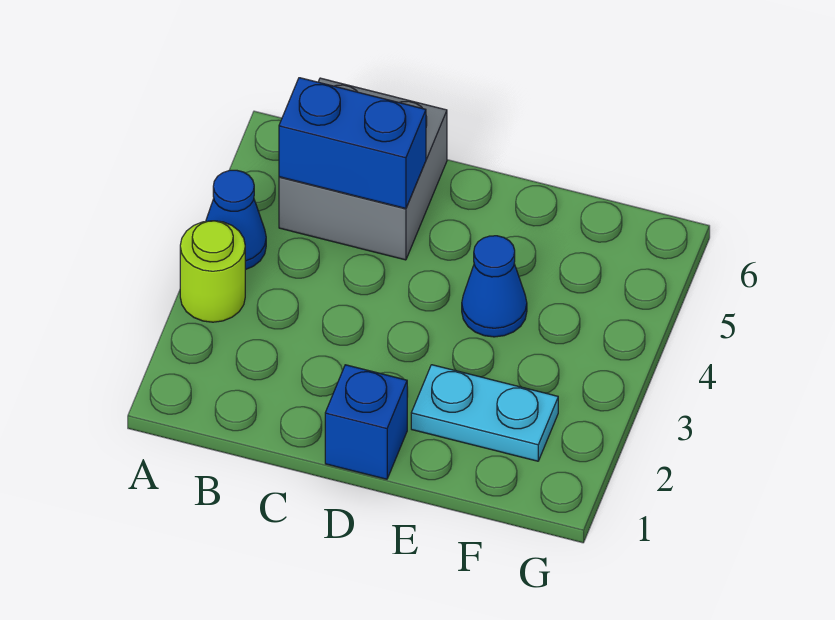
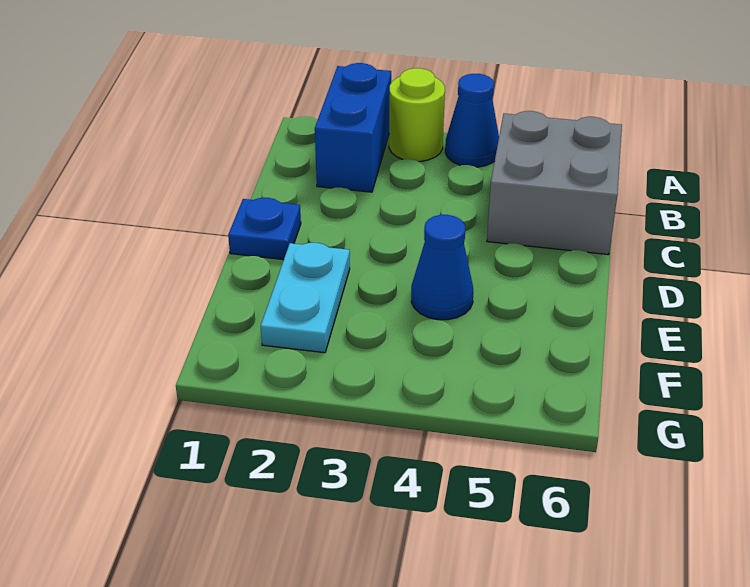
blue 1x2 brick [279,78,426,208] -> blue 1x2 brick moved to [315,63,391,192]
blue 1x1 brick [325,365,407,479] -> blue 1x1 plate [228,198,301,260]

